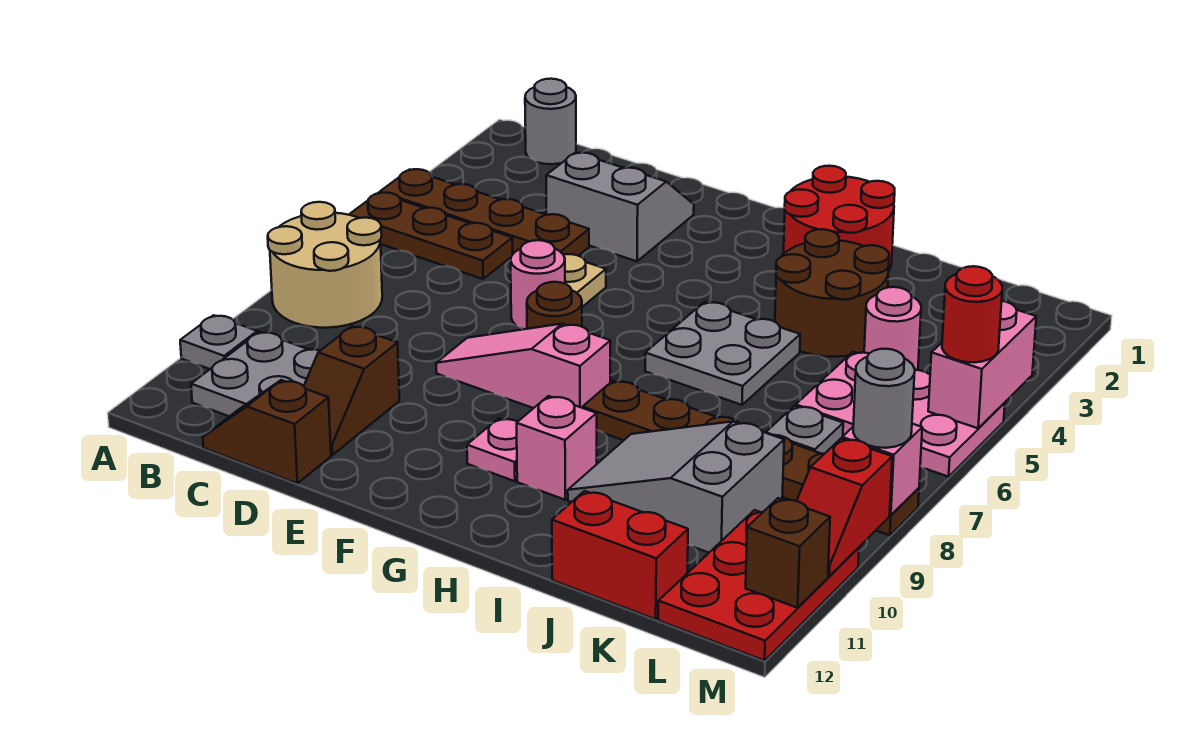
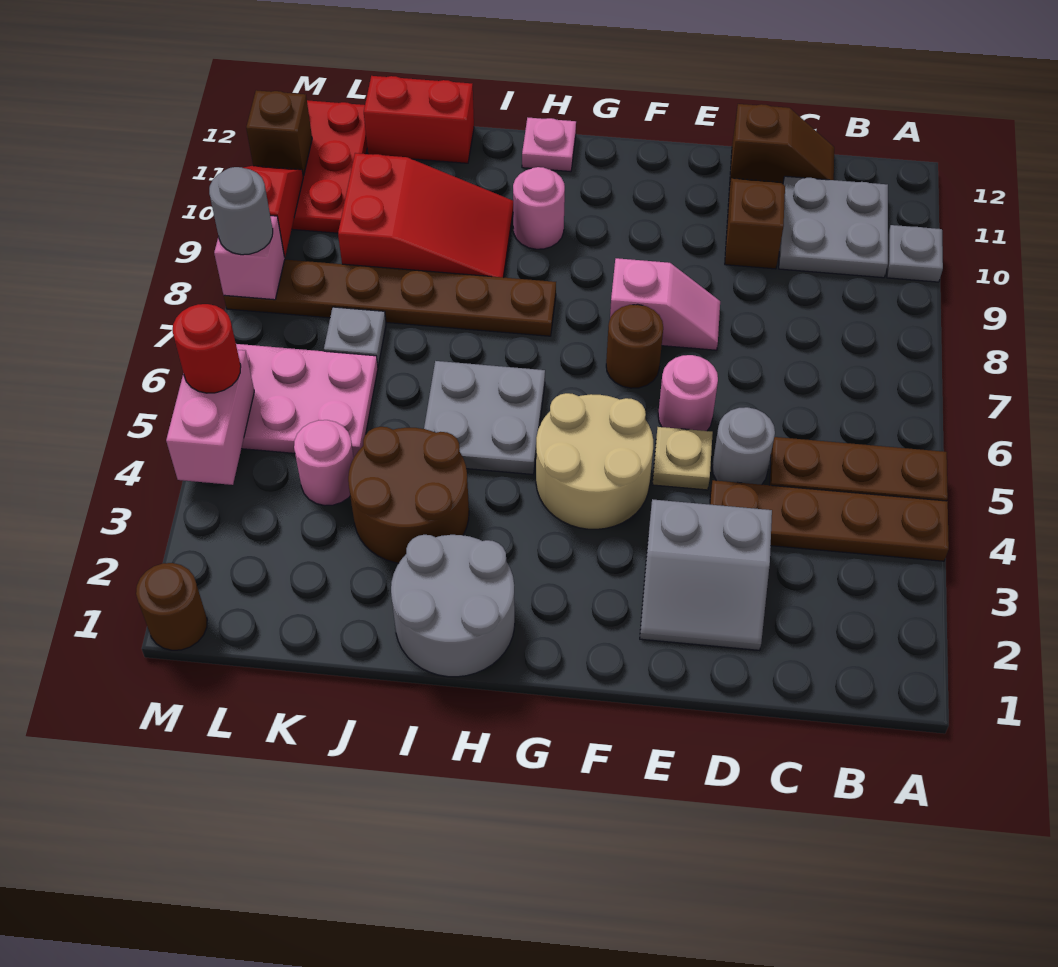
tan 2x2 round brick [268,202,382,328] -> tan 2x2 round brick moved to [536,393,653,529]
grey 1x1 round brick [525,79,576,164] -> grey 1x1 round brick moved to [712,407,775,485]
pink 1x3 slope [436,324,610,408] -> pink 1x2 slope [610,258,720,350]
pink 1x1 plate [467,418,518,481] -> pink 1x1 plate moved to [522,118,576,172]
red 2x2 round brick [783,166,895,271] -> grey 2x2 round brick [391,535,515,677]
pink 1x1 brick [517,396,597,500] -> pink 1x1 round brick [513,167,565,249]
grey 2x3 slope [568,421,784,553] -> red 2x3 slope [338,153,513,277]
none -> brown 1x1 round brick [136,563,207,650]

